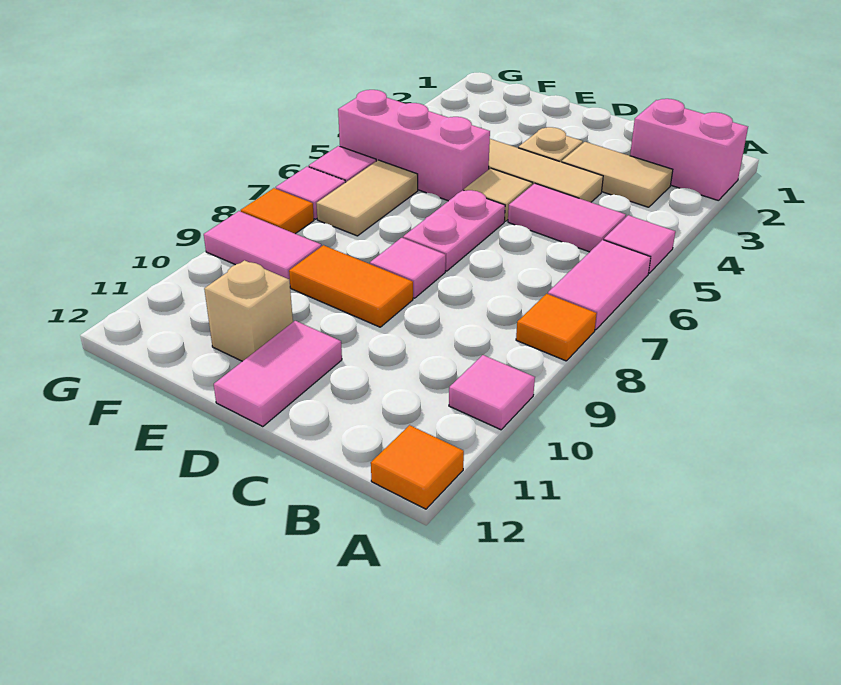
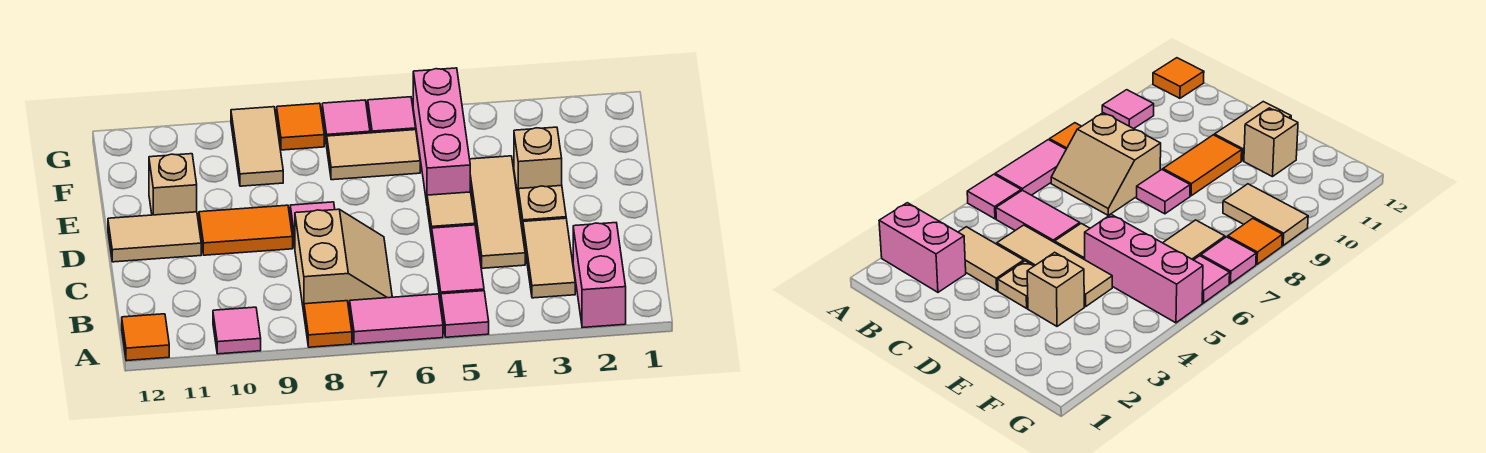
none -> tan 2x2 slope [295,209,392,312]
pink 1x2 plate [403,190,505,271] -> none
orange 1x2 tile [289,245,413,327] -> orange 1x2 tile turned to [199,205,293,255]
pink 1x2 tile [214,321,342,427] -> tan 1x2 tile [108,212,201,262]
none -> tan 1x1 brick [514,127,562,194]
pink 1x2 tile [204,211,321,280] -> tan 1x2 tile [231,107,283,186]

